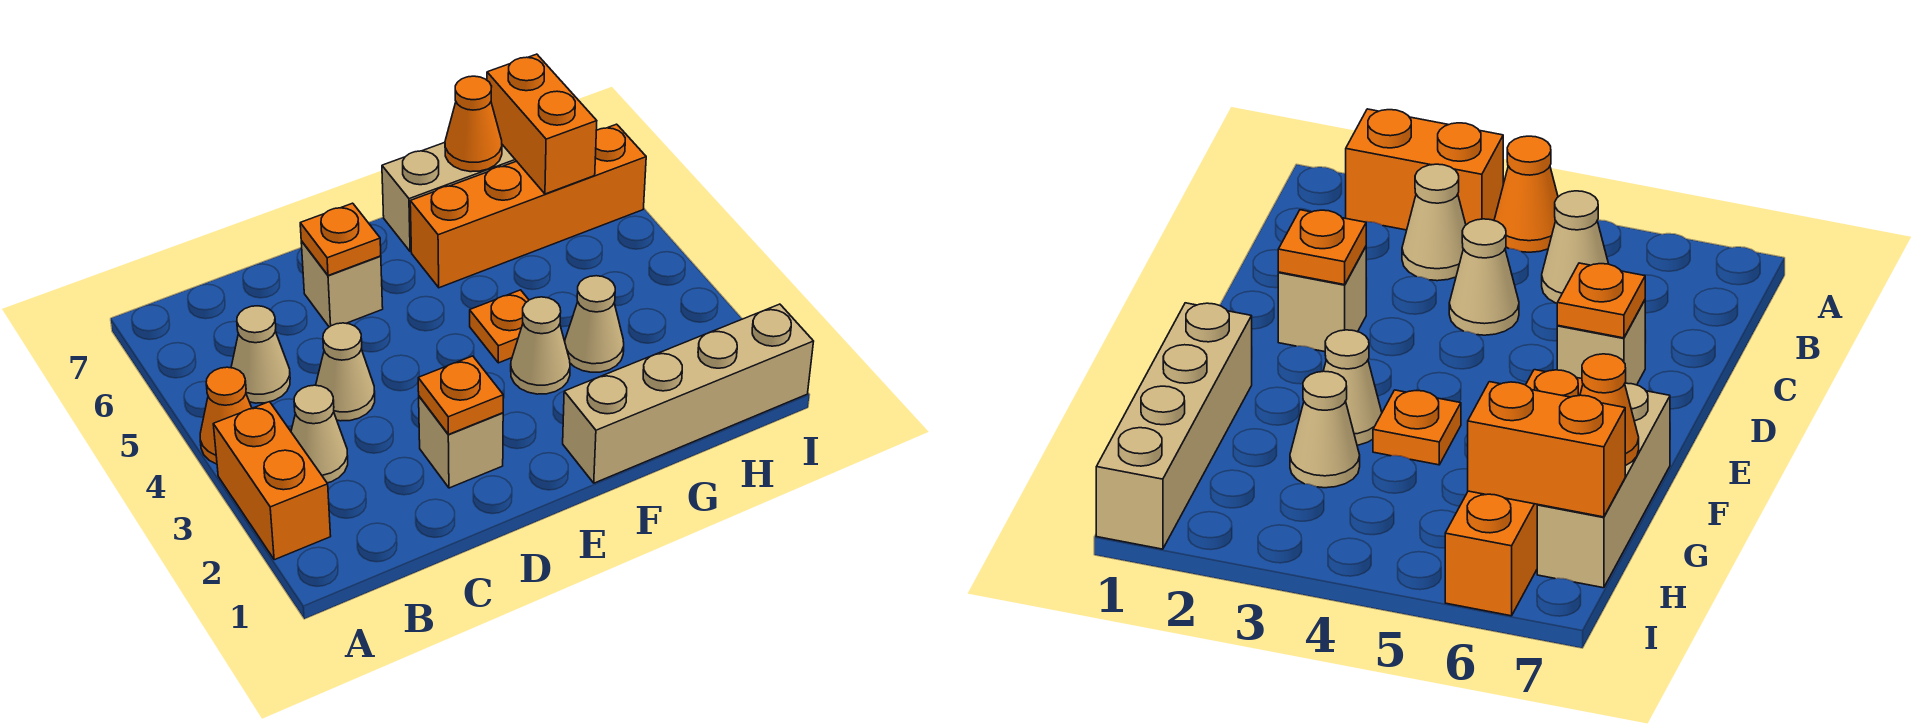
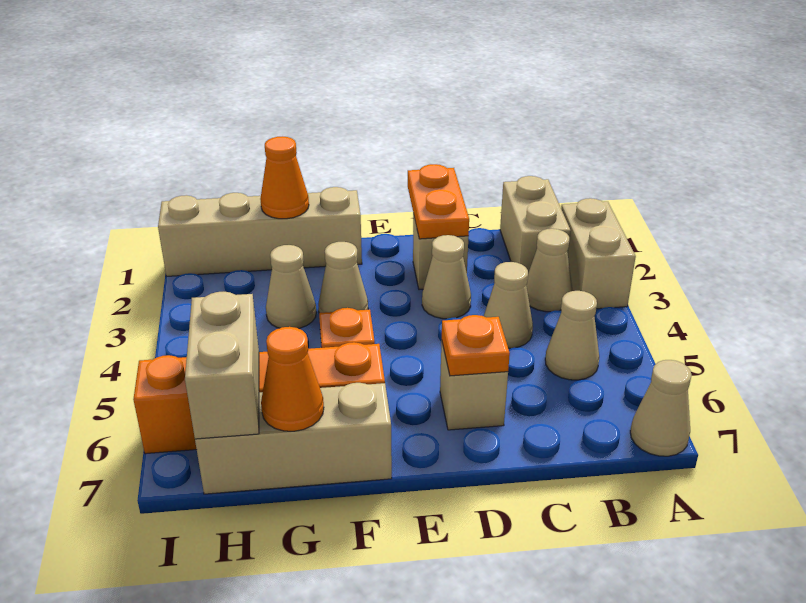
orange 1x2 brick [213,402,331,560] -> tan 1x2 brick [561,198,636,309]
orange 1x1 cone [200,367,252,464] -> orange 1x1 cone moved to [260,136,309,219]
none -> tan 1x1 cone [630,360,692,456]
none -> tan 1x2 brick [500,176,571,273]
orange 1x1 plate [418,356,503,434] -> orange 1x2 plate [408,164,469,239]
none -> tan 1x1 cone [422,235,471,319]
orange 1x2 brick [487,54,597,194] -> tan 1x2 brick [185,292,259,439]

